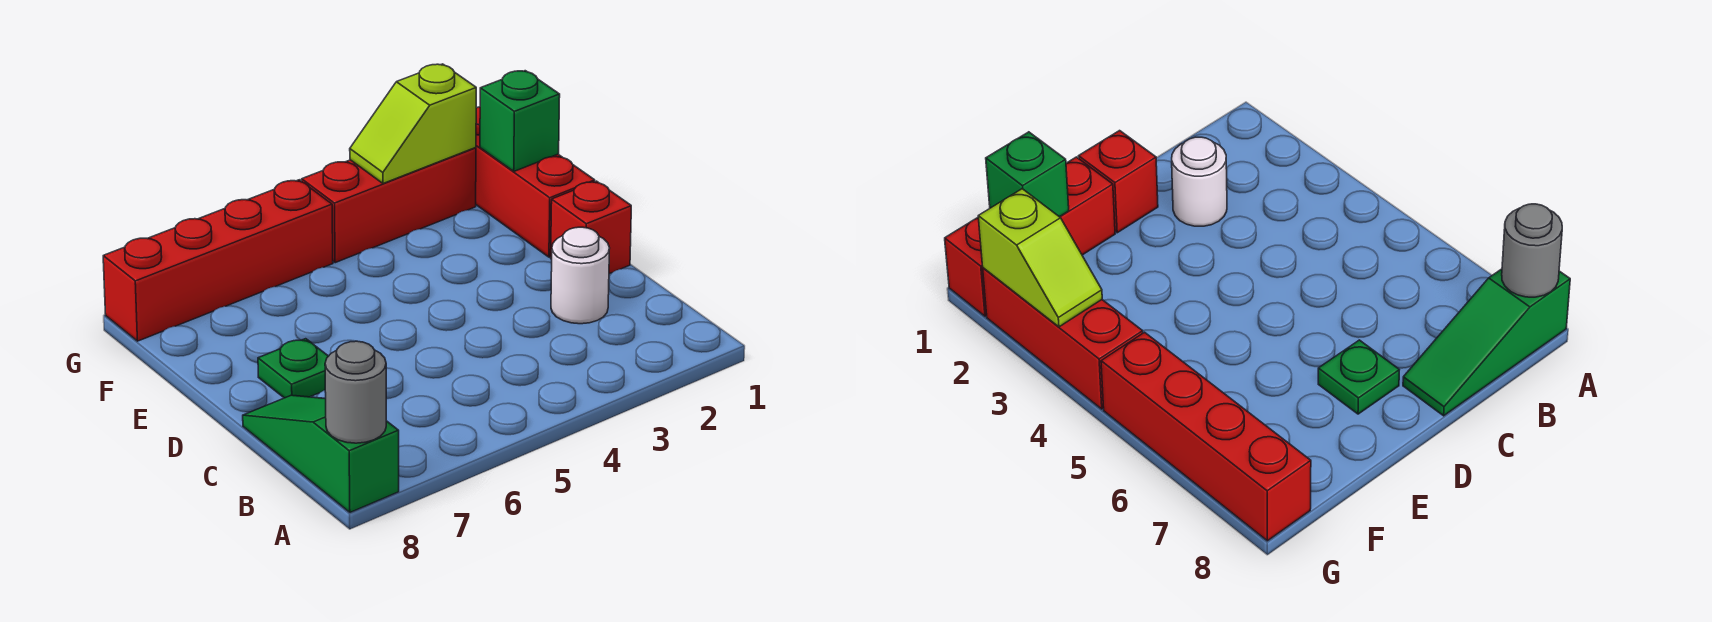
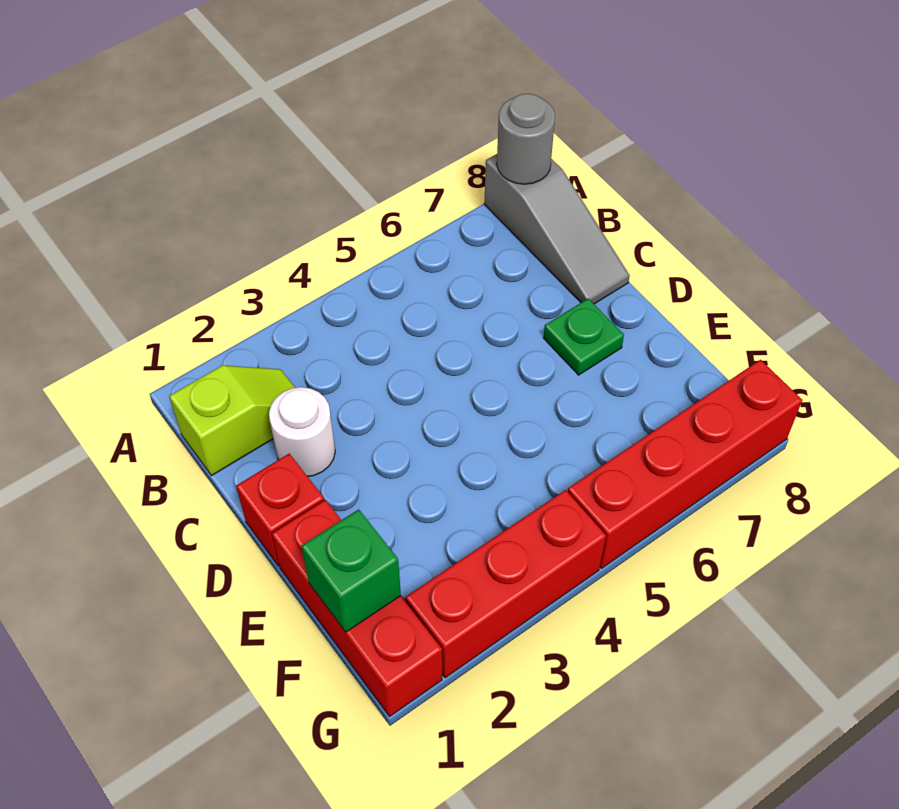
green 1x3 slope [243,395,399,512] -> grey 1x3 slope [484,154,630,304]
lime 1x2 slope [350,64,476,183] -> lime 1x2 slope moved to [169,365,295,475]

